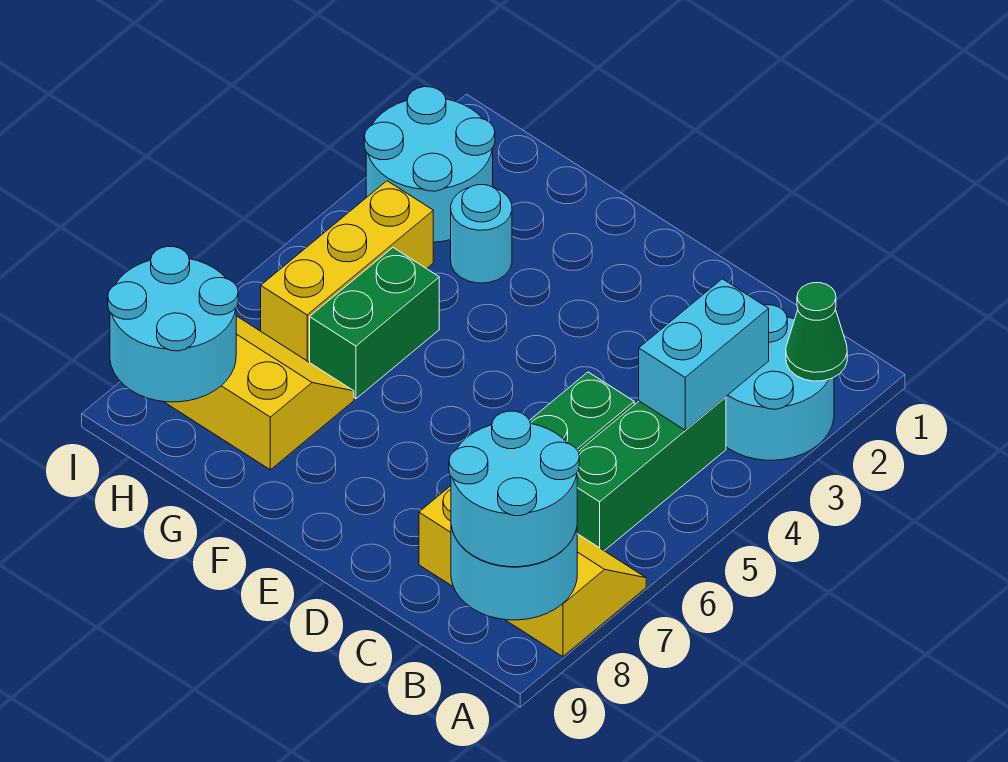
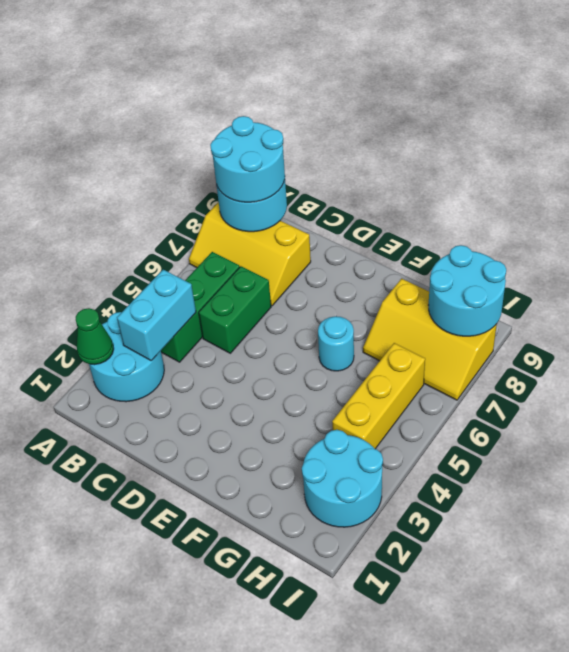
cyan 1x1 round brick [451,185,512,283] -> cyan 1x1 round brick moved to [318,316,354,371]
green 1x2 brick [310,248,439,399] -> none

